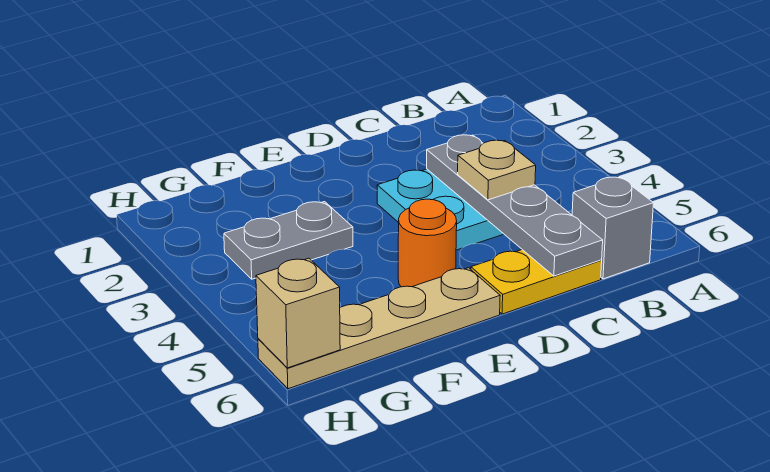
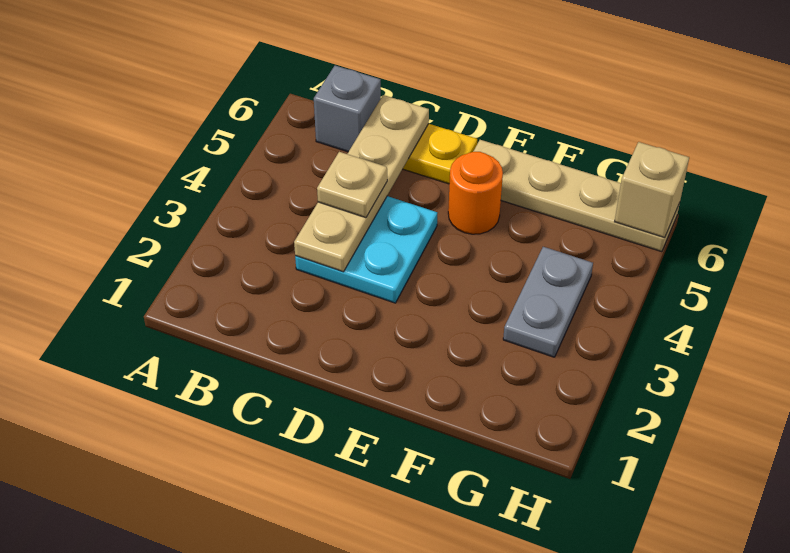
grey 1x4 plate [427,135,603,276] -> tan 1x4 plate [294,95,429,272]
grey 1x2 plate [224,202,353,279] -> grey 1x2 plate turned to [503,247,593,357]

